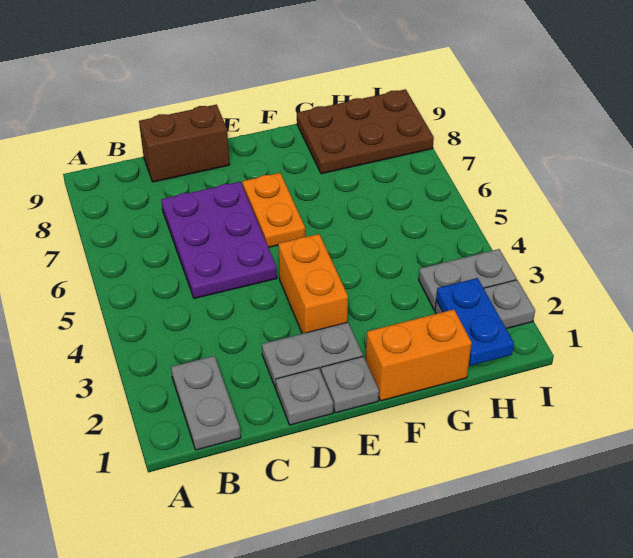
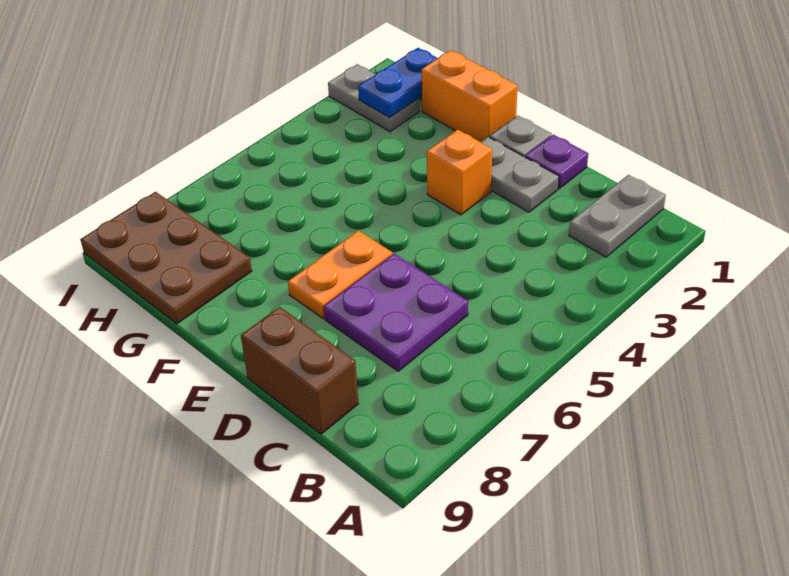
purple 2x3 plate [161,182,277,299] -> purple 2x2 plate [324,254,468,371]
grey 1x1 plate [276,368,333,425] -> purple 1x1 plate [525,135,588,189]
orange 1x2 brick [278,234,348,334] -> orange 1x1 brick [427,130,492,215]
grey 1x2 plate [419,249,516,310] -> none

